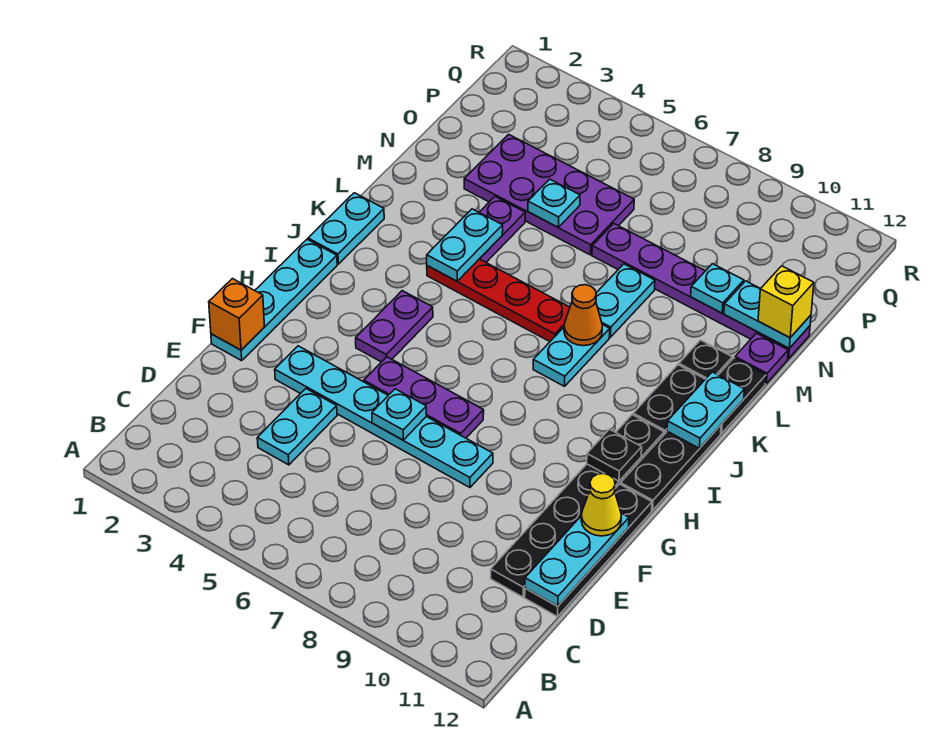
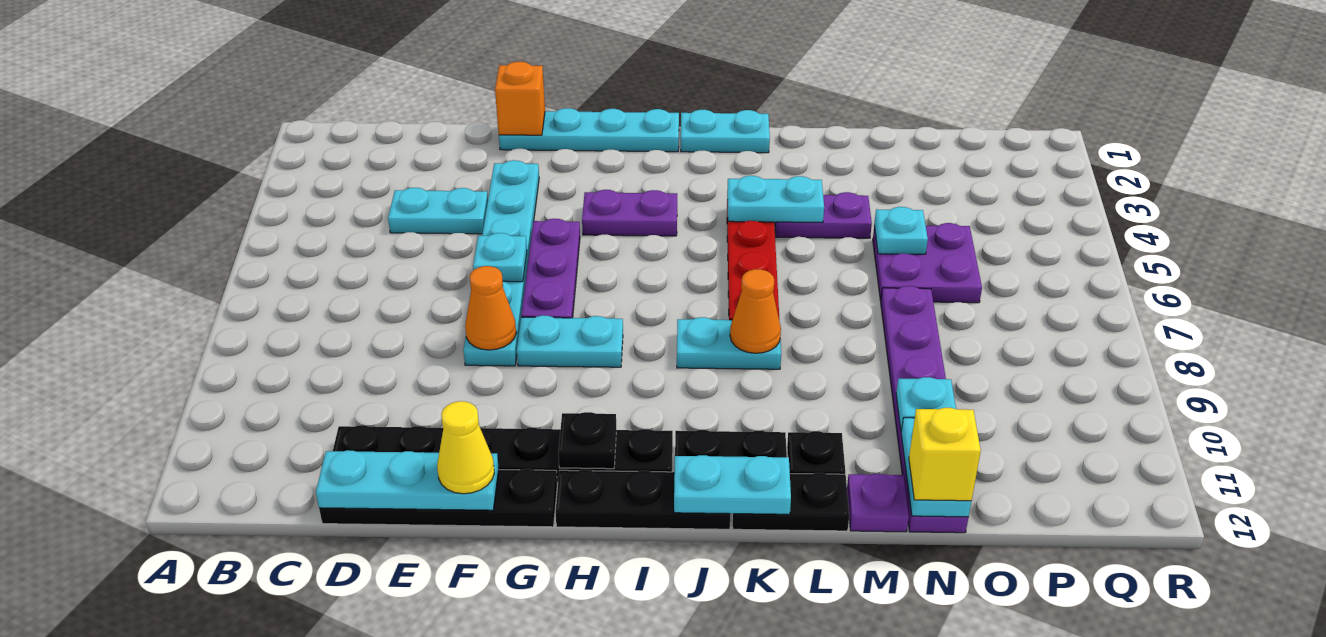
none -> orange 1x1 cone [465,266,516,350]
cyan 1x2 plate [596,264,655,337] -> cyan 1x2 plate moved to [517,315,623,367]
purple 2x4 plate [464,134,634,255] -> purple 2x2 plate [873,223,982,303]

